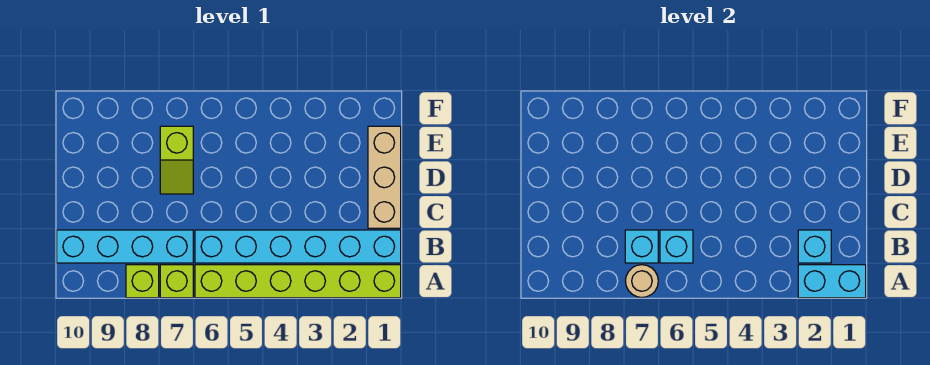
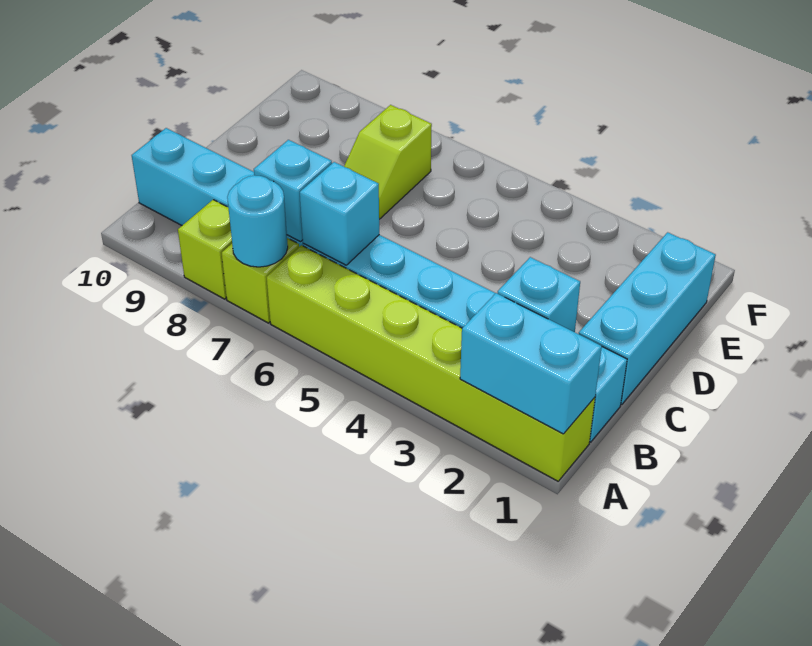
tan 1x1 round brick [626,265,658,297] -> cyan 1x1 round brick [227,175,288,267]
tan 1x3 brick [368,126,401,228] -> cyan 1x3 brick [579,232,716,405]

